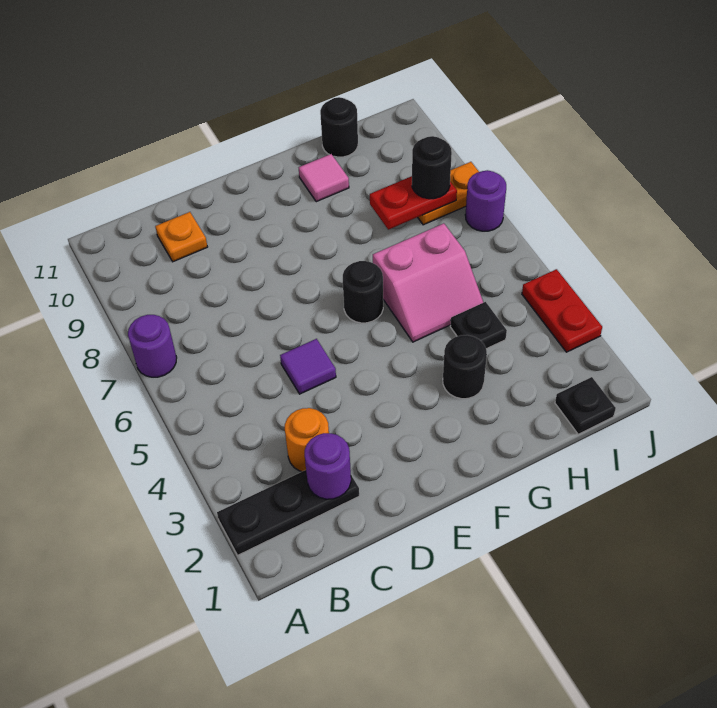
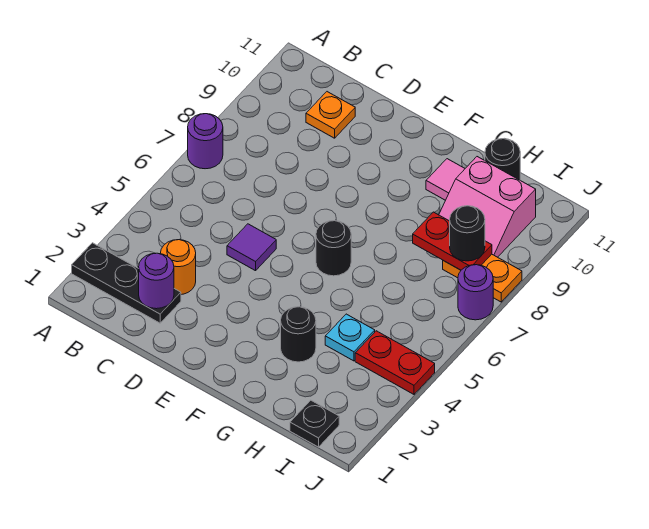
pink 2x2 slope [373,223,483,342] -> pink 2x2 slope moved to [439,157,536,257]
black 1x1 plate [450,302,507,349] -> cyan 1x1 plate [325,314,375,361]
red 1x2 plate [522,269,602,352] -> red 1x2 plate turned to [355,331,435,394]

